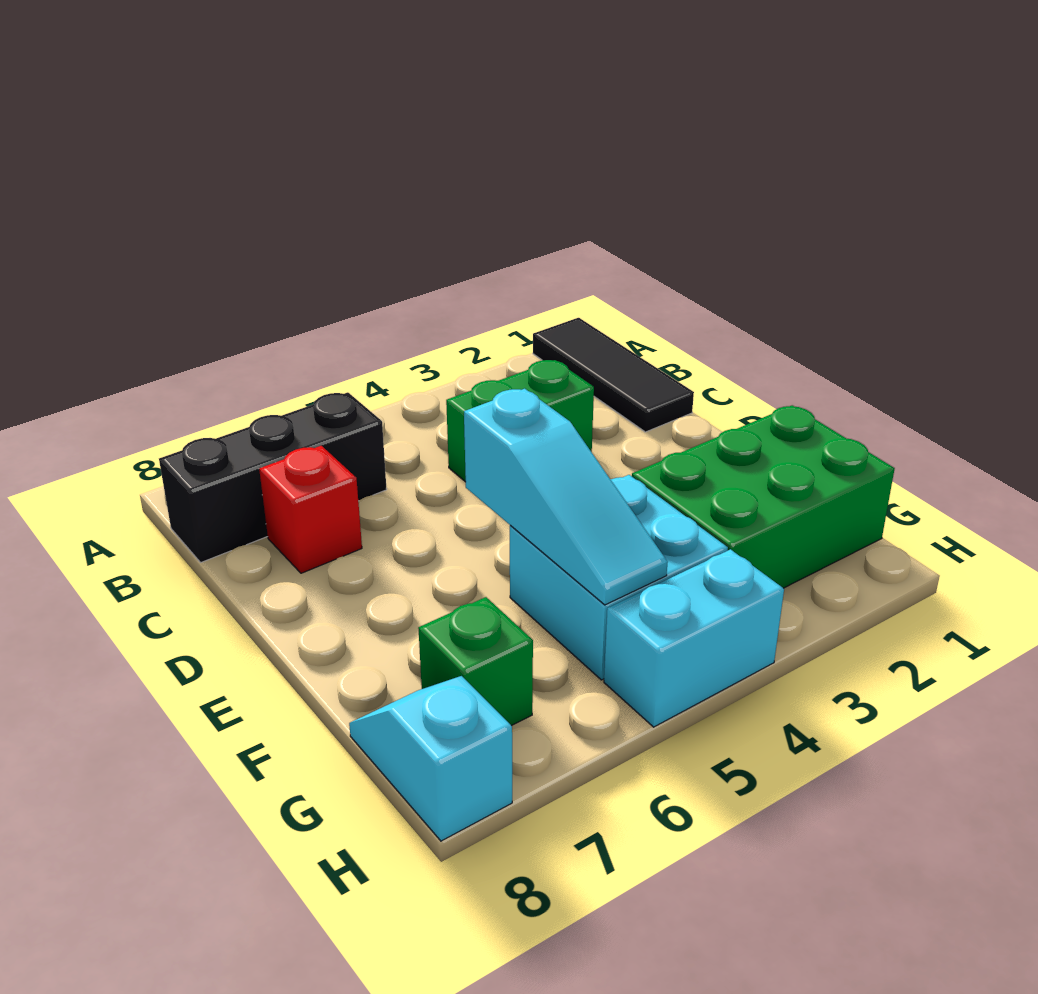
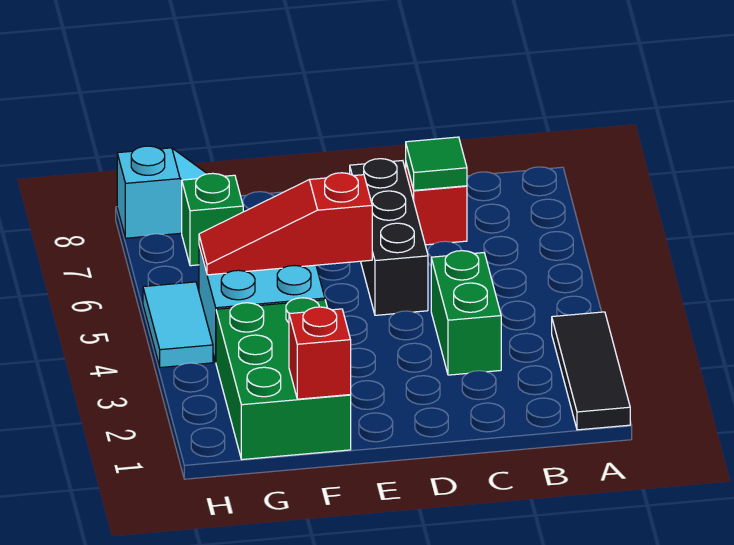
black 1x3 tile [533,318,694,432] -> black 1x3 tile turned to [552,312,630,430]
black 1x3 brick [159,392,387,563] -> black 1x3 brick moved to [350,159,428,315]
none -> green 1x1 tile [406,137,467,190]
cyan 1x3 slope [464,389,668,605] -> red 1x3 slope [199,173,372,275]
none -> red 1x1 brick [289,307,351,399]
cyan 1x2 brick [604,549,784,727] -> cyan 1x2 tile [143,282,213,368]

